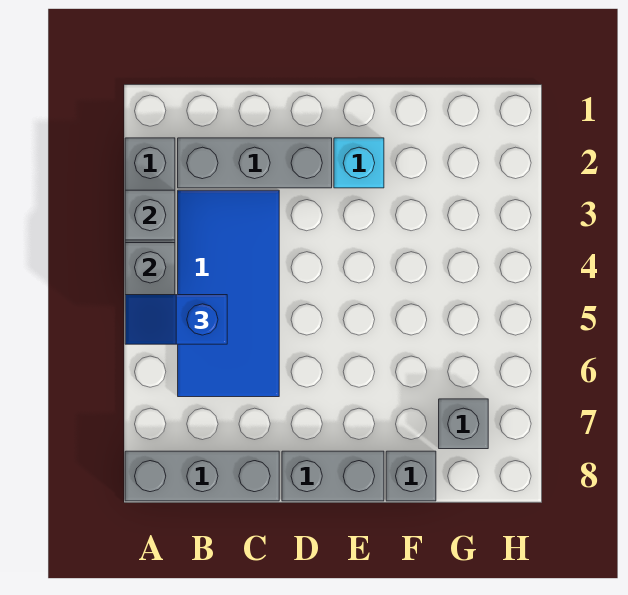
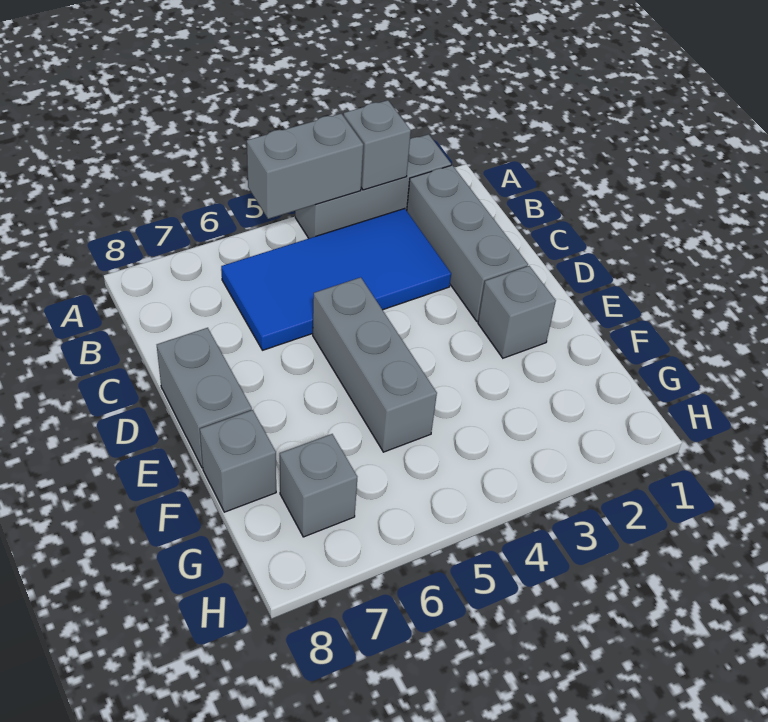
blue 1x2 slope [125,295,227,344] -> none
grey 1x3 brick [125,451,279,501] -> grey 1x3 brick moved to [313,277,437,452]
cyan 1x1 brick [334,138,384,188] -> grey 1x1 brick [478,266,556,358]

